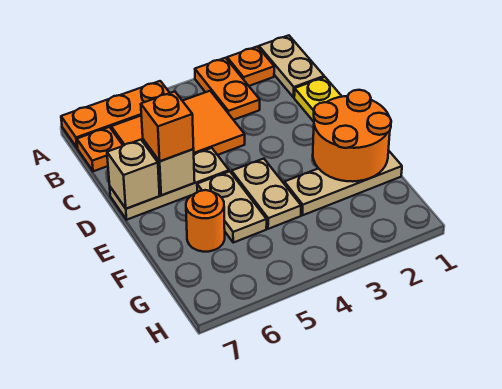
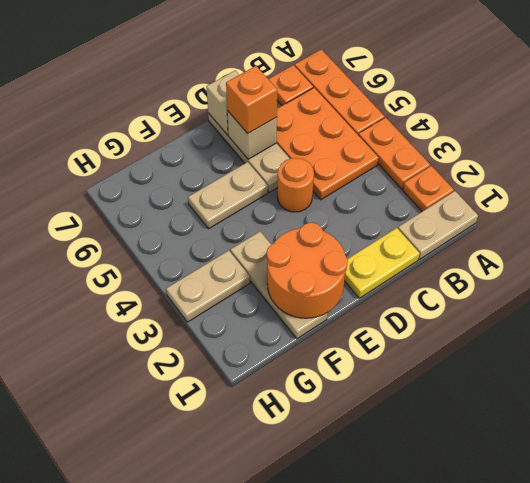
orange 1x2 plate [195,58,260,120] -> orange 1x2 plate turned to [358,117,430,189]
orange 2x3 tile [111,91,245,155] -> orange 2x3 plate [277,88,378,200]
tan 1x2 plate [232,159,301,229] -> tan 1x2 plate moved to [166,250,250,322]
orange 1x1 round brick [186,190,225,252] -> orange 1x1 round brick moved to [277,158,314,212]

